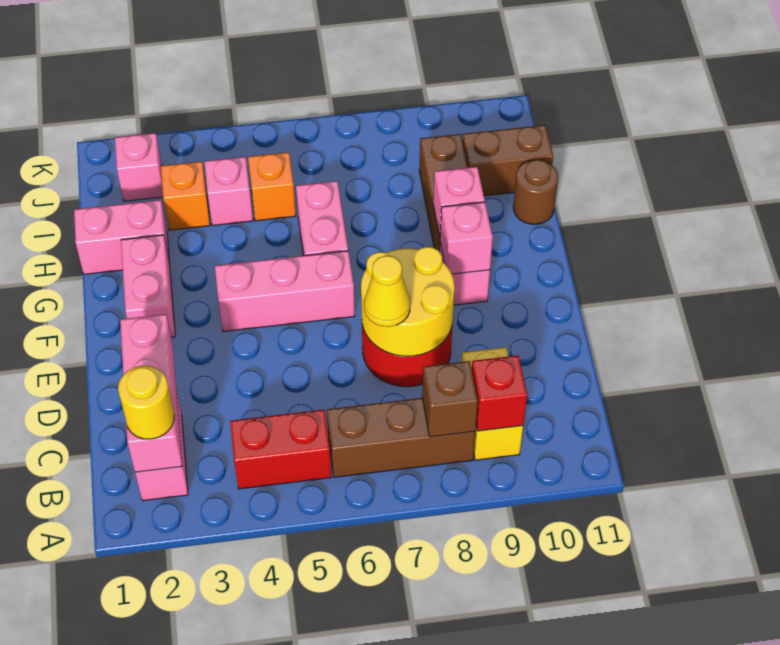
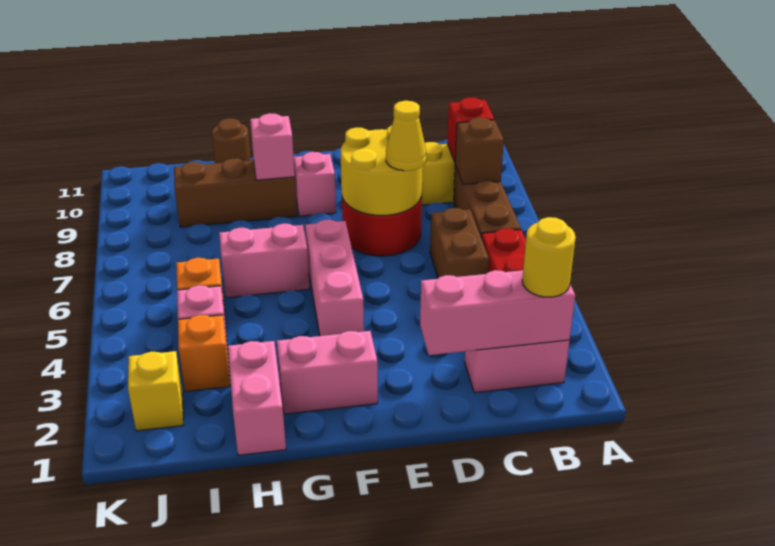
pink 1x1 brick [440,202,493,274] -> none
brown 1x2 brick [462,125,553,196] -> brown 1x2 brick moved to [430,208,489,278]
pink 1x1 brick [115,133,163,201] -> yellow 1x1 brick [128,351,183,431]

